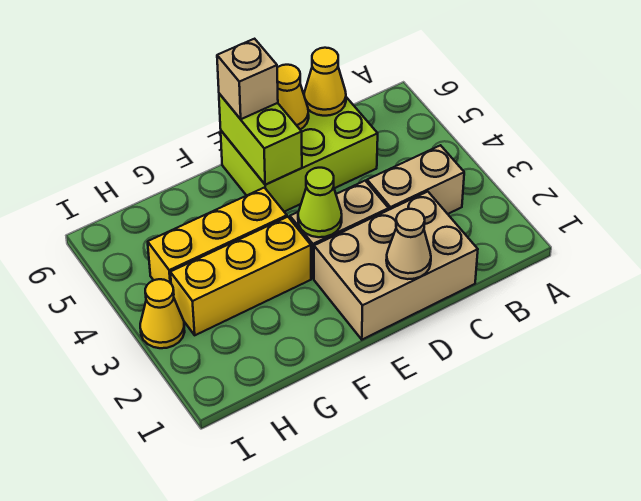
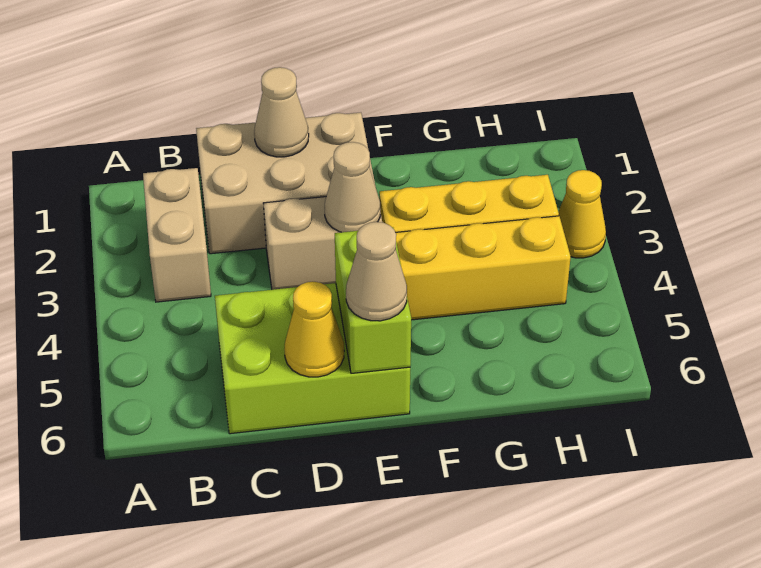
tan 1x2 brick [367,145,464,214] -> tan 1x2 brick turned to [143,168,211,302]
yellow 1x1 cone [304,48,346,116] -> none
lime 1x1 cone [298,168,342,237] -> tan 1x1 cone [325,142,380,232]
tan 1x1 brick [217,39,278,119] -> tan 1x1 cone [346,222,407,321]

